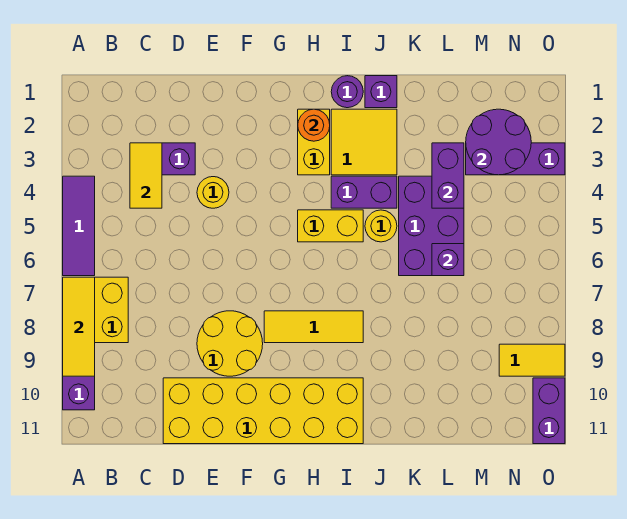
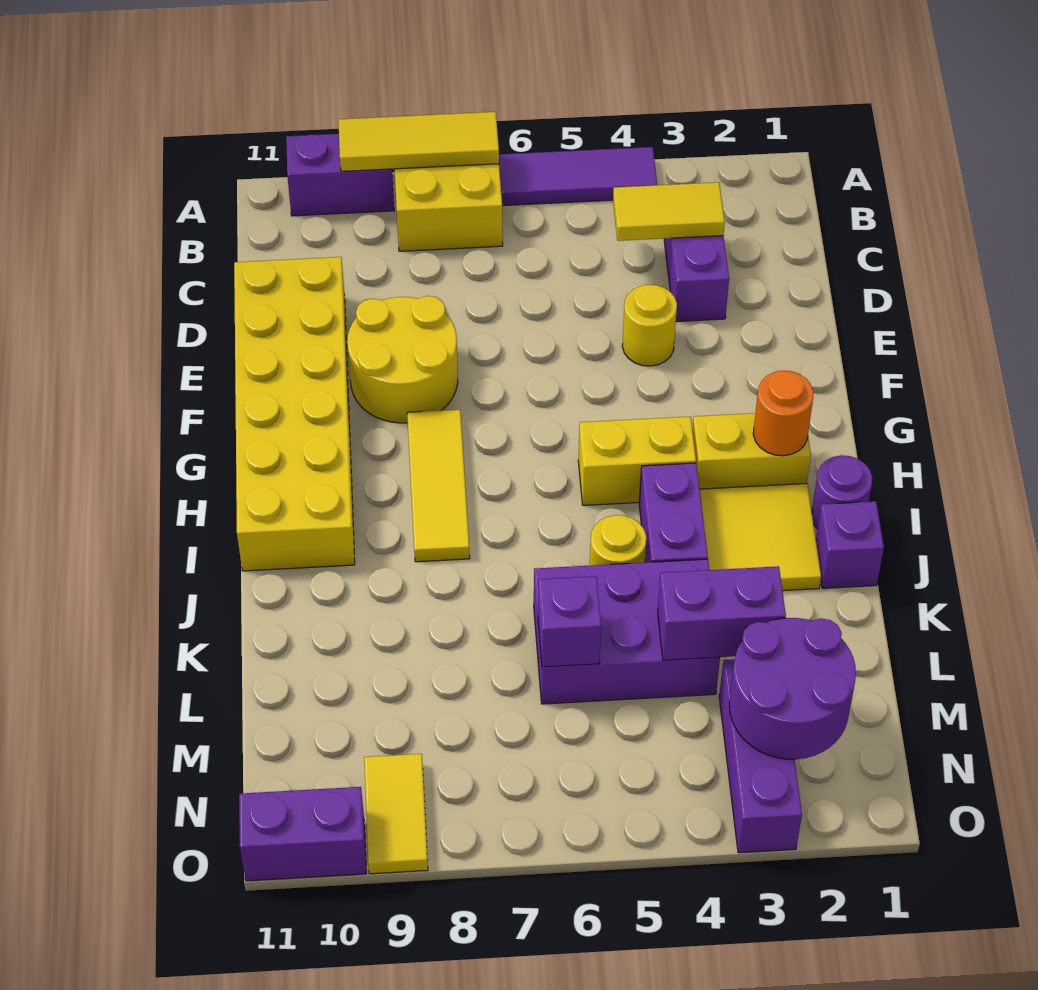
yellow 1x2 brick [298,210,363,242] -> yellow 1x2 brick turned to [578,417,696,505]

